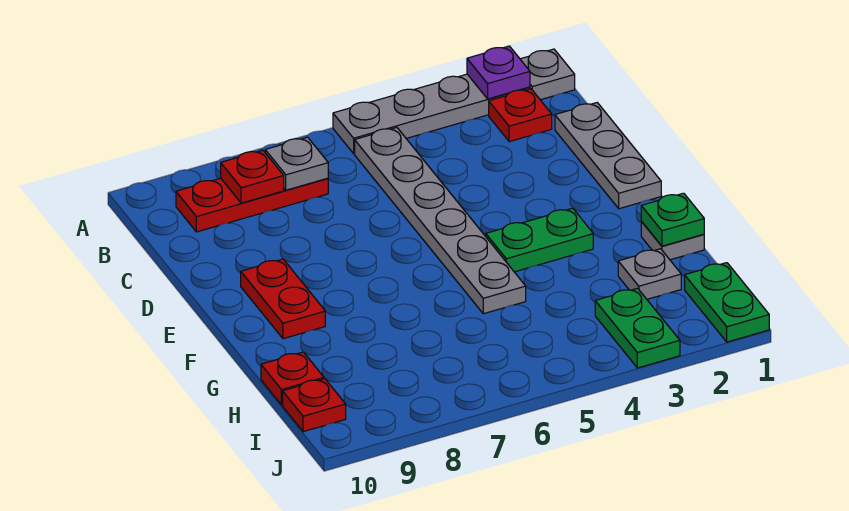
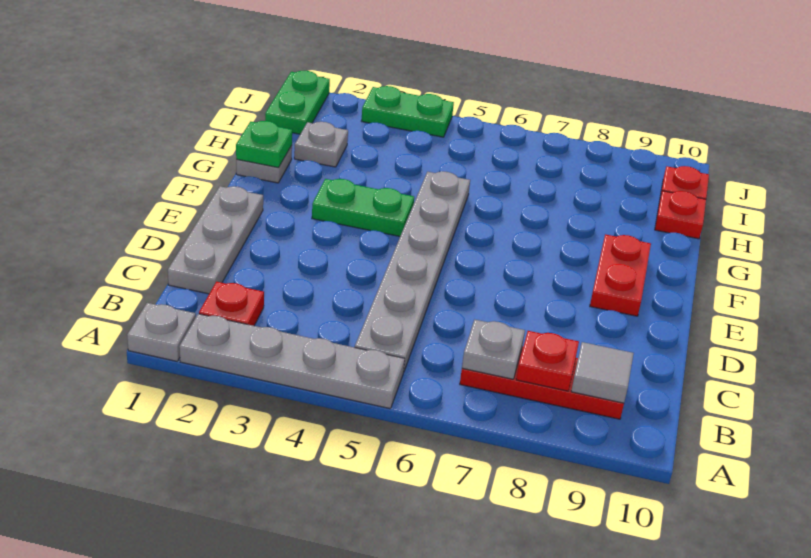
purple 1x1 plate [467,46,530,99] -> none
none -> grey 1x1 tile [571,342,634,403]
green 1x2 plate [595,288,680,368] -> green 1x2 plate turned to [362,86,454,137]

